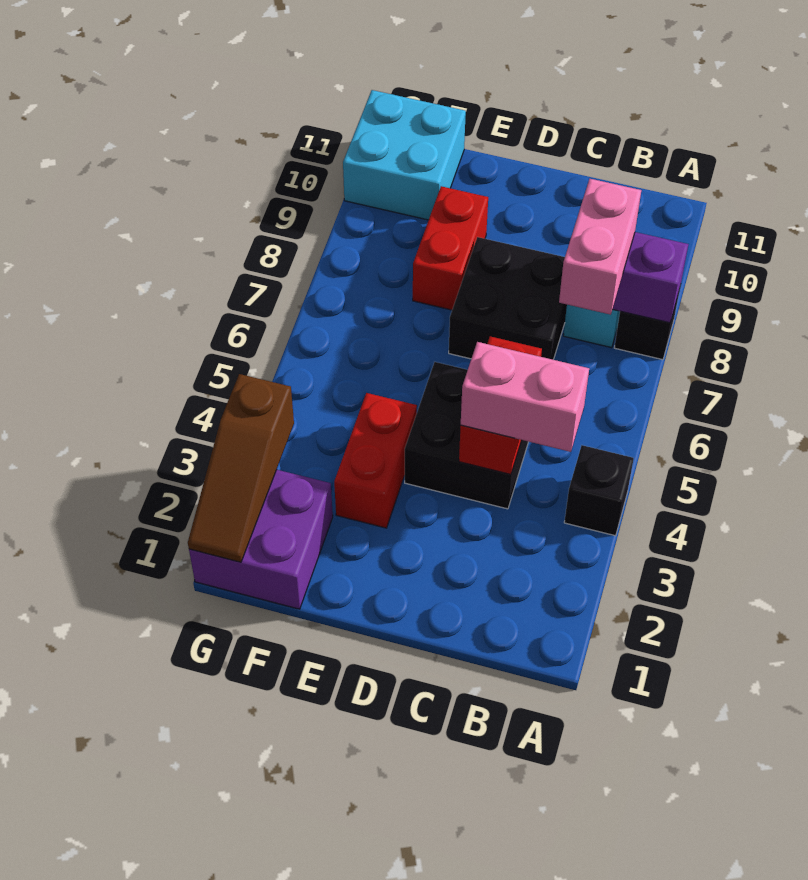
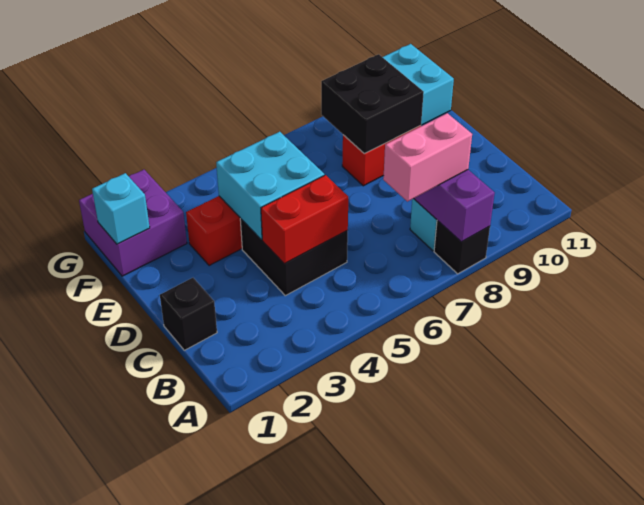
black 1x1 brick [564,445,634,536] -> black 1x1 brick moved to [160,278,217,350]
pink 1x2 brick [461,342,589,452] -> none
black 2x2 brick [449,237,567,360] -> black 2x2 brick moved to [321,54,424,154]
none -> cyan 2x2 brick [216,132,324,240]
none -> cyan 1x1 brick [92,173,150,244]
brown 1x3 slope [188,374,294,562] -> none

